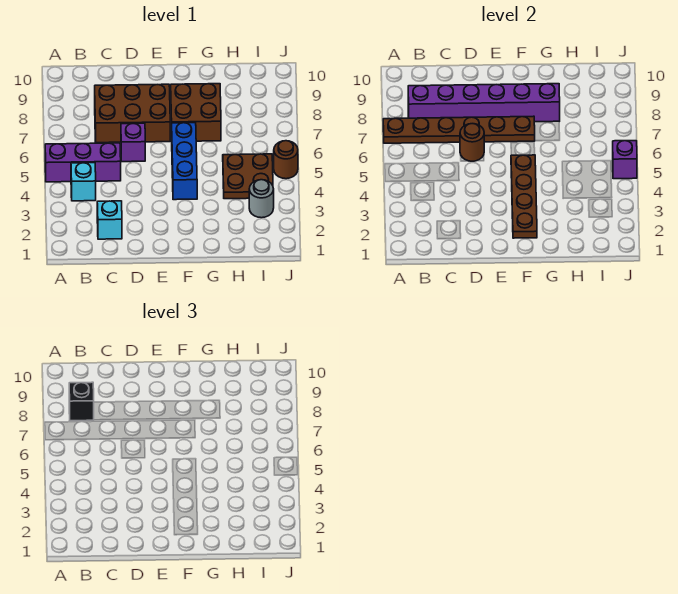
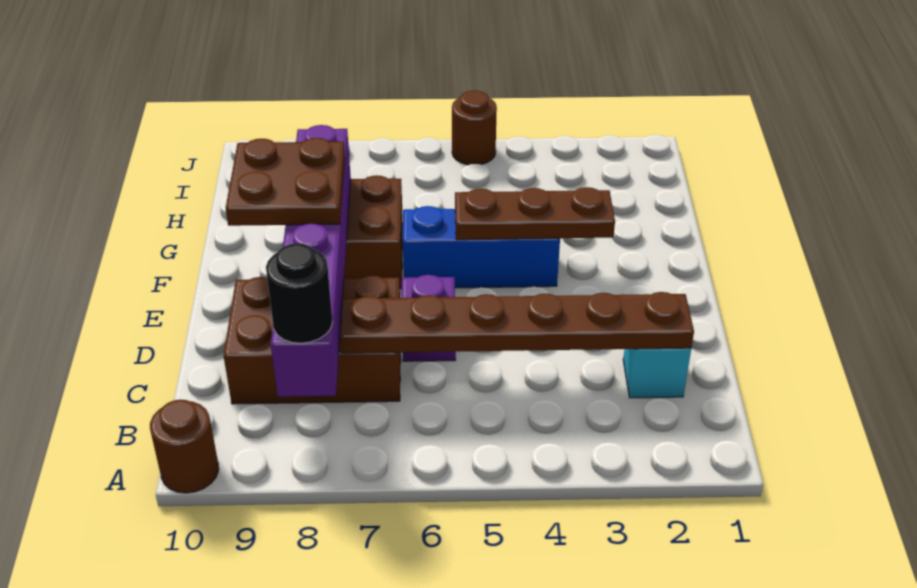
purple 1x3 brick [45,143,121,182] -> none
brown 1x6 plate [383,116,535,143] -> brown 1x6 plate turned to [340,292,694,353]
cyan 1x1 brick [71,163,96,201] -> none
black 1x1 brick [69,382,94,421] -> black 1x1 round brick [266,243,333,343]
brown 2x3 brick [95,84,170,143] -> brown 2x3 brick turned to [223,275,401,404]
brown 1x1 round brick [460,124,484,161] -> brown 1x1 round brick moved to [150,400,219,493]
brown 1x4 plate [511,155,537,238] -> brown 1x3 plate [455,187,615,240]
brown 2x2 plate [223,154,273,199] -> brown 2x2 plate moved to [226,138,345,226]
grey 1x1 round brick [249,180,274,218] -> none
purple 1x1 brick [613,141,637,179] -> none

